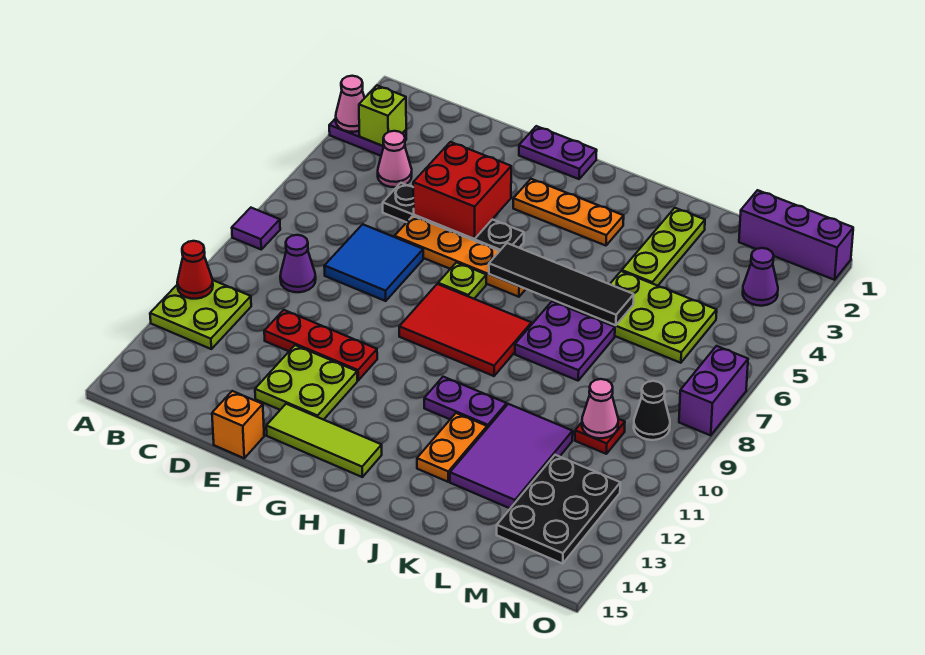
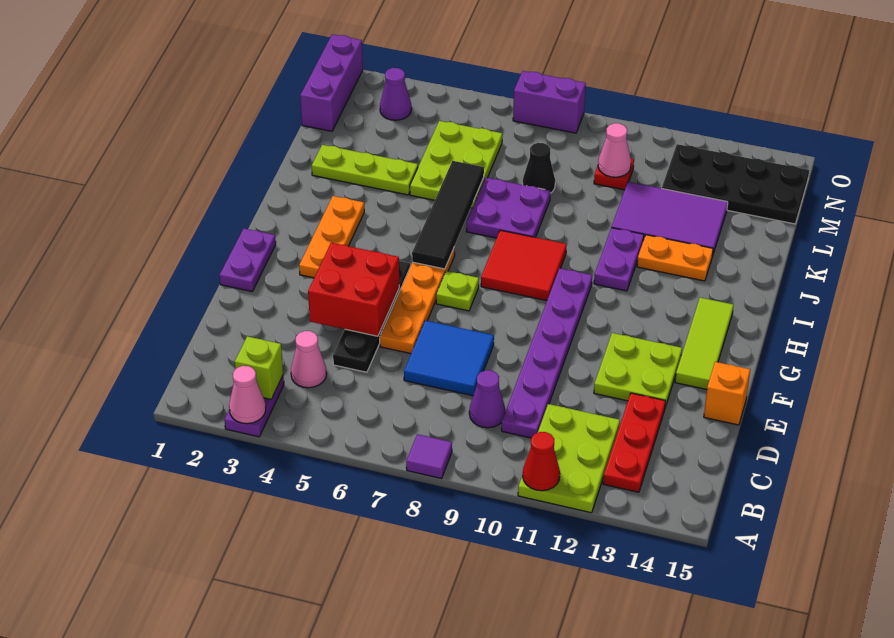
lime 2x2 plate [150,280,251,349] -> lime 2x3 plate [518,404,620,513]
none -> purple 1x6 plate [502,268,592,438]
red 1x3 plate [264,310,377,380] -> red 1x3 plate moved to [603,393,666,492]
red 2x3 tile [399,284,532,376] -> red 2x2 tile [481,230,567,301]
black 2x3 plate [497,455,620,564] -> black 2x4 plate [662,144,809,224]
black 1x1 cone [634,381,670,440] -> black 1x1 cone moved to [523,143,555,193]

